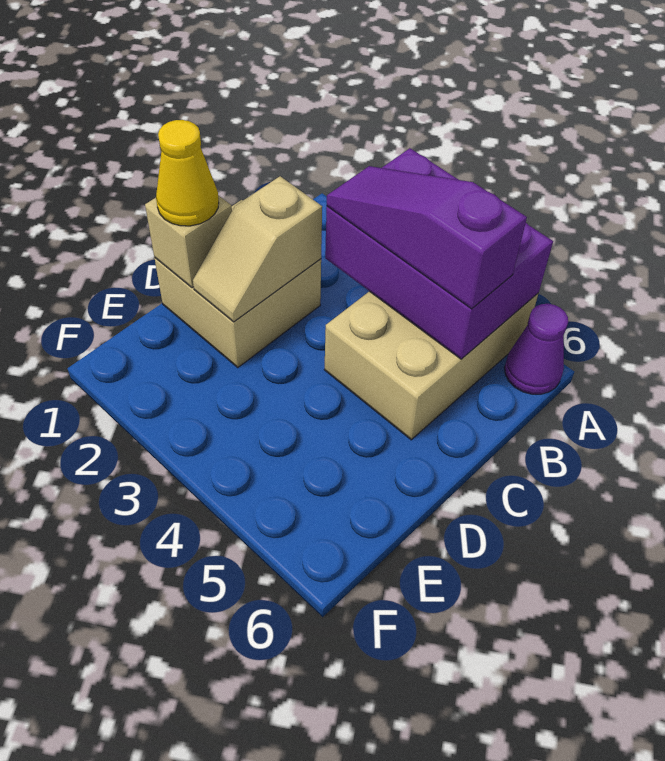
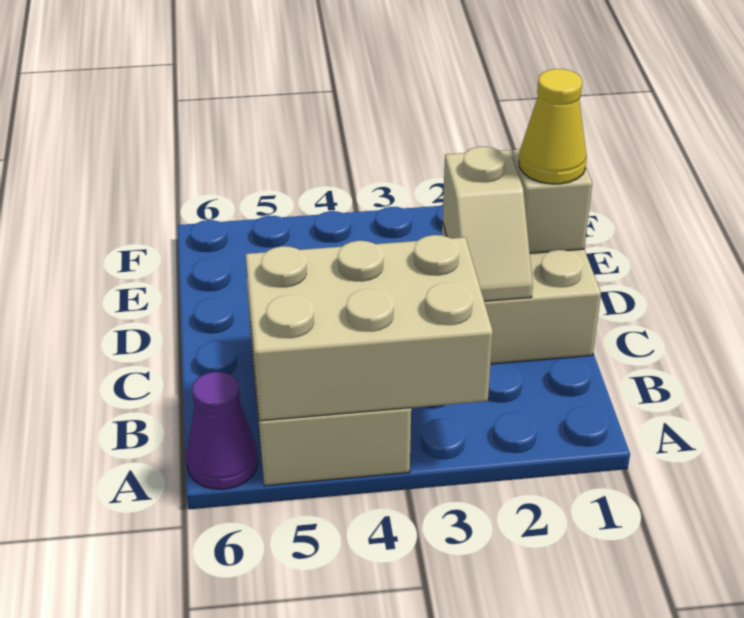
purple 2x3 brick [325,148,553,359] -> tan 2x3 brick [246,235,493,421]
purple 1x3 slope [327,166,527,309] -> none
tan 1x2 slope [193,176,322,322] -> tan 1x2 slope turned to [442,147,533,301]

